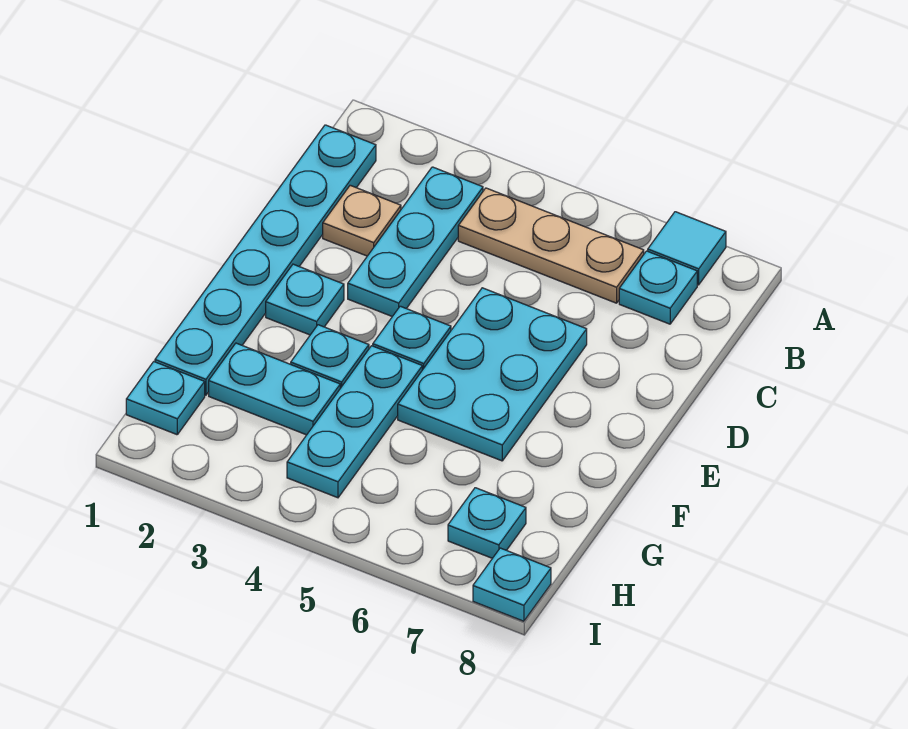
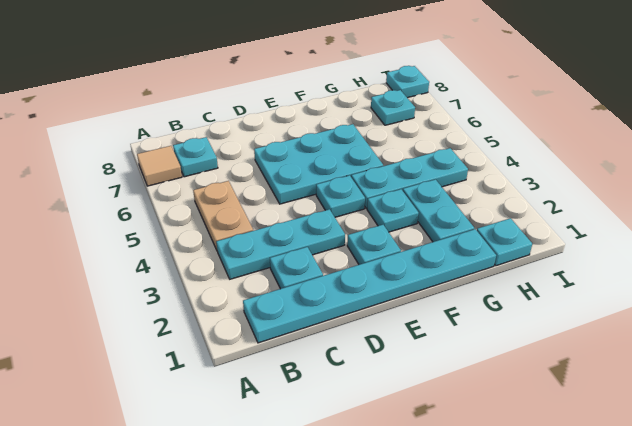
cyan 1x1 tile [648,212,726,285] -> tan 1x1 tile [137,146,182,186]
tan 1x3 plate [458,188,644,303] -> tan 1x2 plate [193,181,253,250]
tan 1x1 plate [323,185,401,256] -> cyan 1x1 plate [270,247,323,289]

